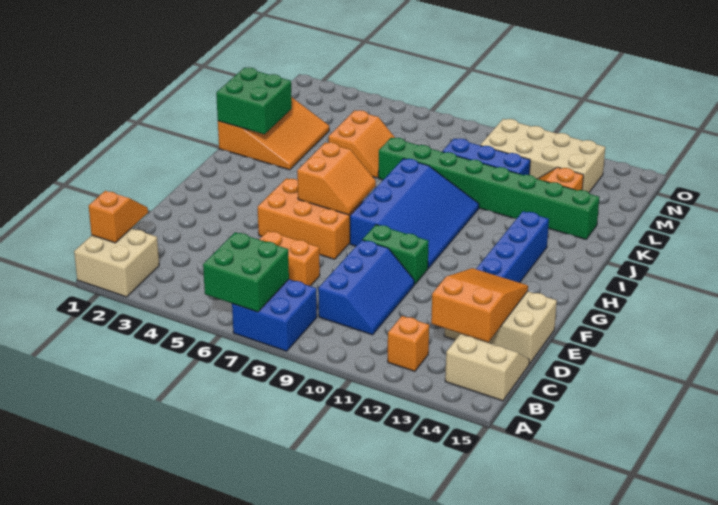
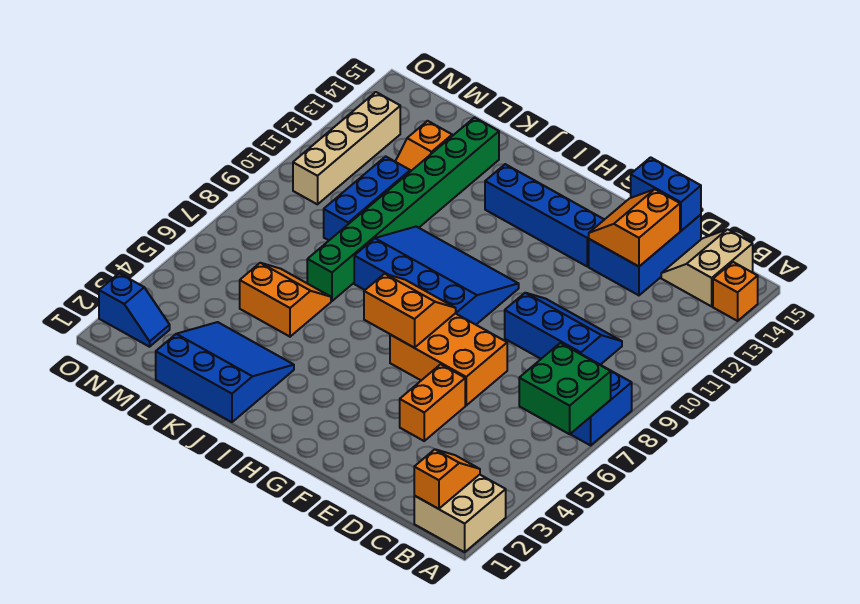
orange 1x2 slope [89,191,148,243] -> orange 1x2 slope turned to [414,449,480,509]
orange 1x1 brick [388,316,429,371] -> orange 1x1 brick moved to [713,262,758,321]
orange 2x3 slope [431,268,528,342] -> orange 2x2 slope [589,189,680,266]
orange 1x2 brick [259,231,320,286] -> orange 1x2 brick moved to [400,364,465,441]
tan 2x3 brick [444,291,557,364] -> blue 2x3 brick [589,215,701,295]
none -> blue 1x2 brick [631,157,701,231]
orange 2x3 brick [258,178,362,259] -> orange 2x3 brick turned to [390,313,507,405]
green 1x2 brick [362,225,429,285] -> none
orange 3x3 slope [218,97,329,170] -> blue 3x3 slope [156,322,294,422]
green 2x2 brick [216,68,292,134] -> none
tan 2x4 brick [480,119,605,192] -> tan 1x4 brick [293,92,400,204]
none -> blue 1x2 slope [99,273,170,347]

